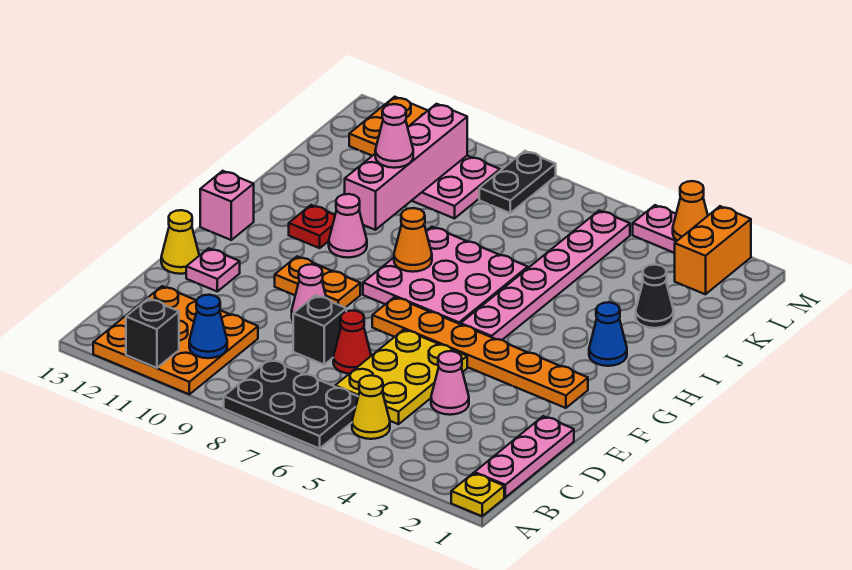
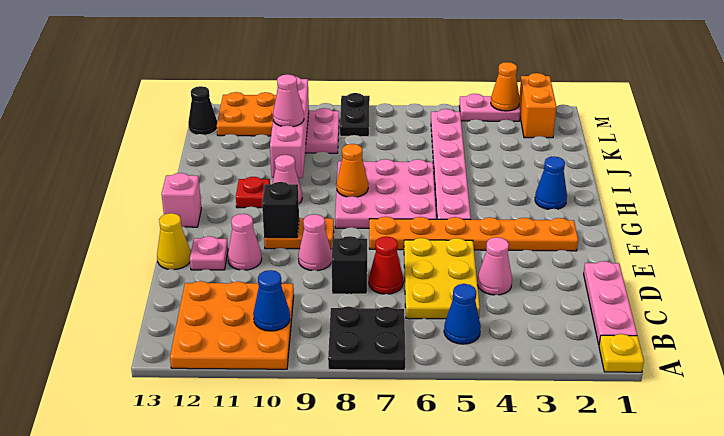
black 2x3 plate [224,359,358,449] -> black 2x2 plate [328,306,406,370]
black 1x1 brick [126,299,179,368] -> black 1x1 brick moved to [262,182,299,238]
yellow 1x1 cone [352,375,390,439] -> blue 1x1 cone [444,284,481,344]
none -> pink 1x1 cone [228,214,262,270]
black 1x1 cone [636,265,674,328] -> black 1x1 cone moved to [188,86,217,135]

